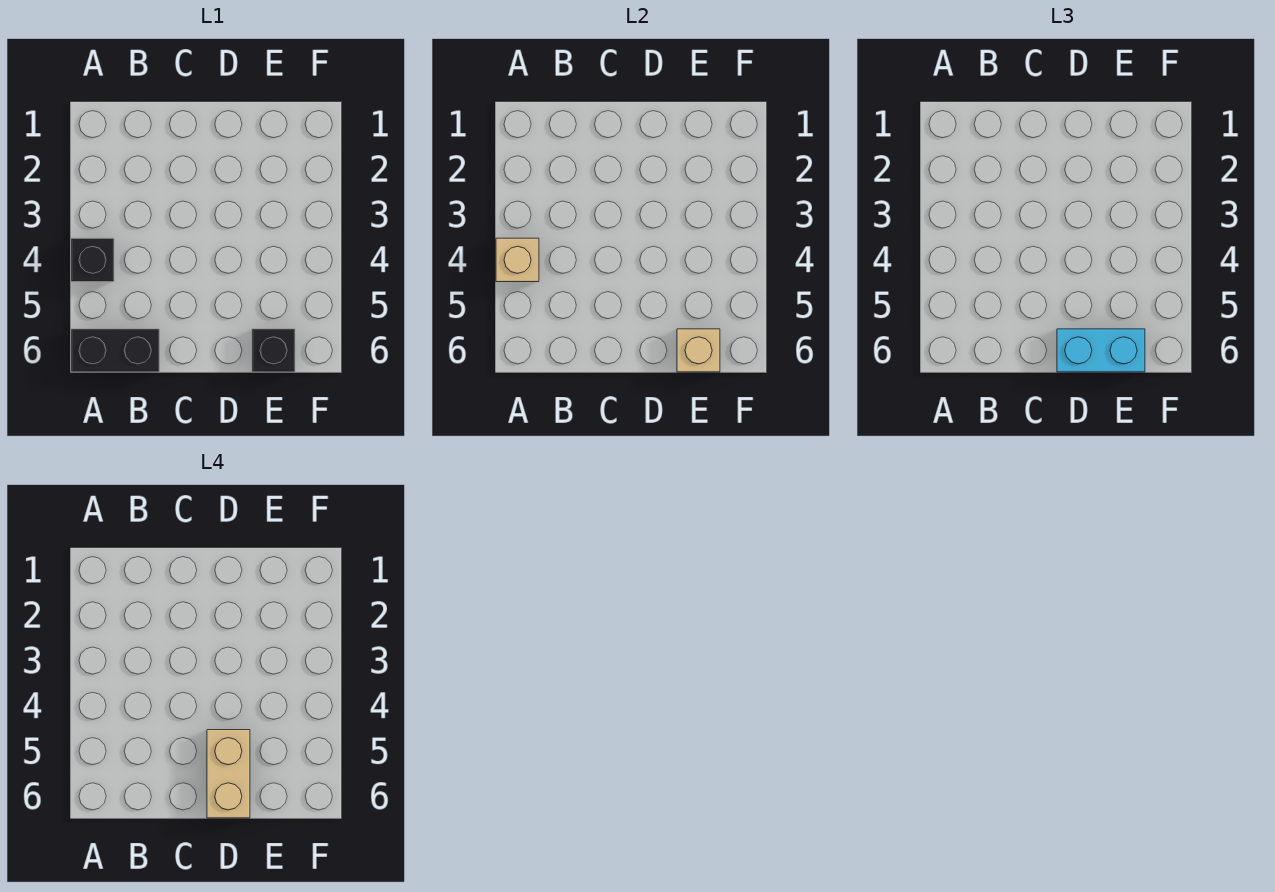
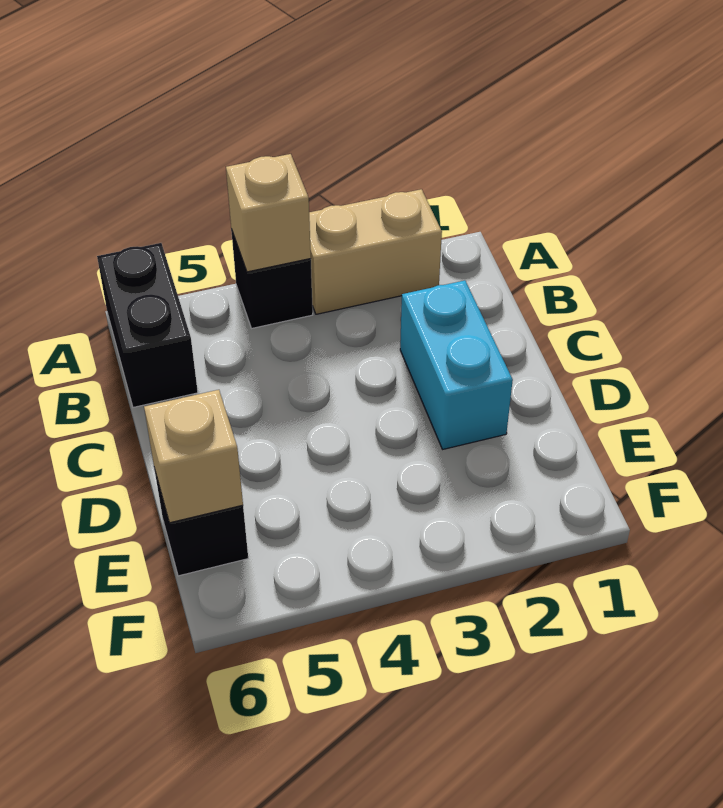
tan 1x2 brick [207,730,250,818] -> tan 1x2 brick moved to [309,189,442,314]
cyan 1x2 brick [1057,329,1145,372] -> cyan 1x2 brick moved to [400,280,513,449]

